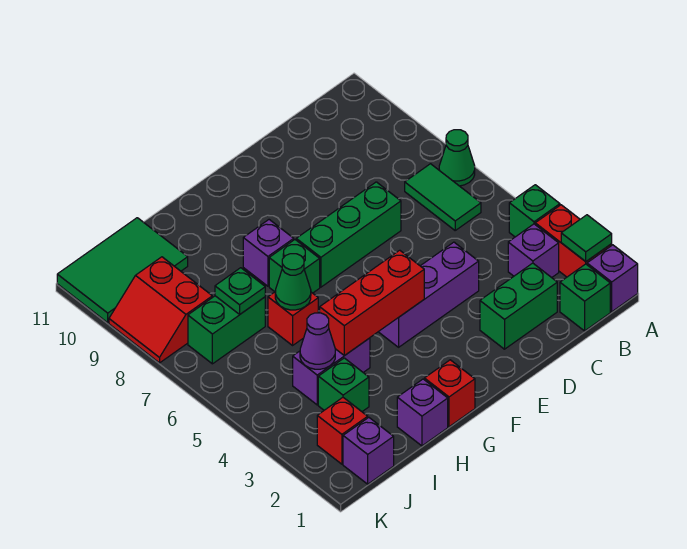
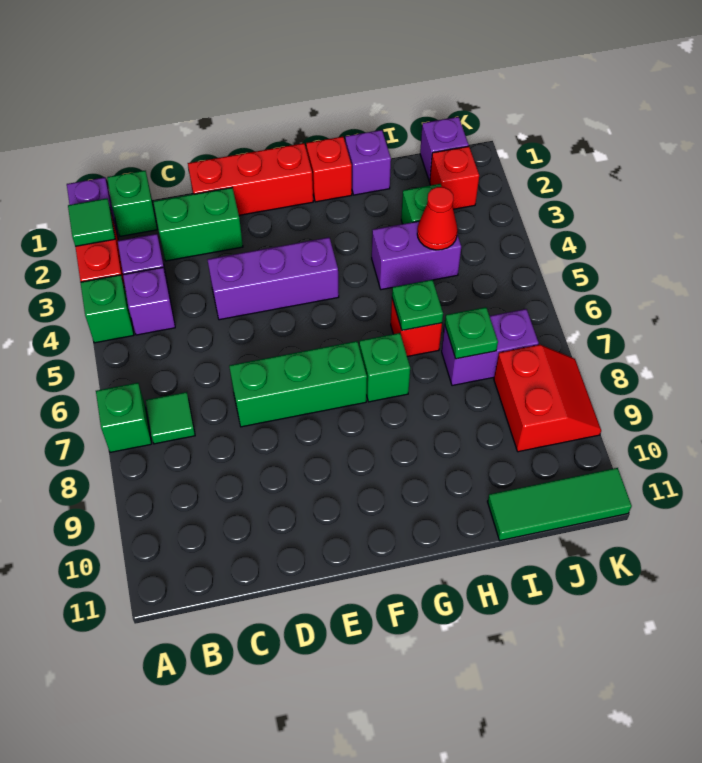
green 1x1 cone [439,130,475,186] -> green 1x1 brick [96,383,151,452]
green 1x2 tile [405,164,481,230] -> green 1x1 tile [146,392,195,444]
red 1x3 brick [320,250,424,356] -> red 1x3 brick moved to [188,143,313,215]
purple 1x1 brick [243,220,294,286] -> purple 1x1 brick moved to [123,267,175,335]
green 1x1 cone [275,254,311,310] -> green 1x1 plate [392,280,443,330]
purple 1x1 cone [300,313,335,369] -> red 1x1 cone [417,187,458,250]
green 1x2 brick [188,296,265,364] -> purple 1x2 brick [442,309,539,386]
green 2x3 tile [57,218,188,323] -> green 1x3 tile [488,468,632,540]

